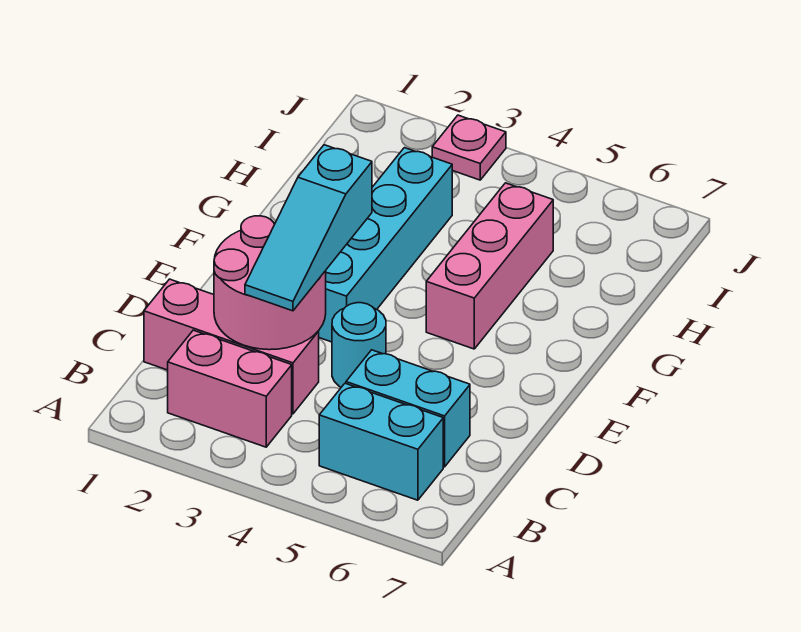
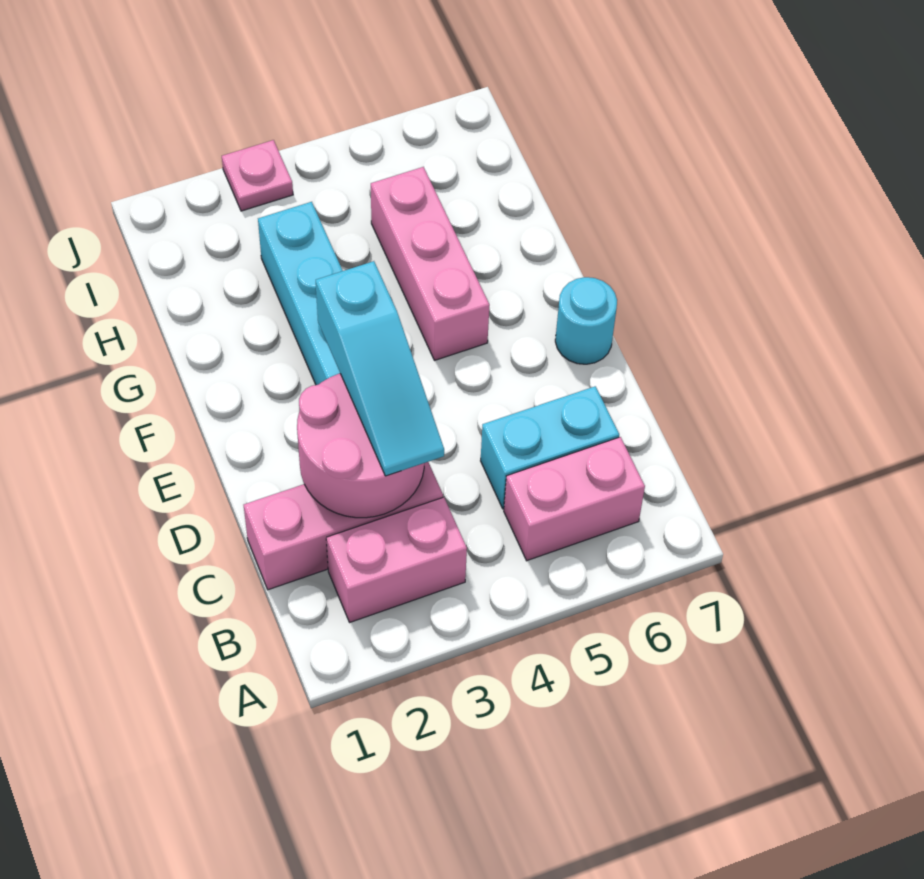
cyan 1x2 brick [319,383,443,500] -> pink 1x2 brick [504,437,645,561]
cyan 1x1 round brick [332,303,386,387] -> cyan 1x1 round brick moved to [555,277,617,364]

